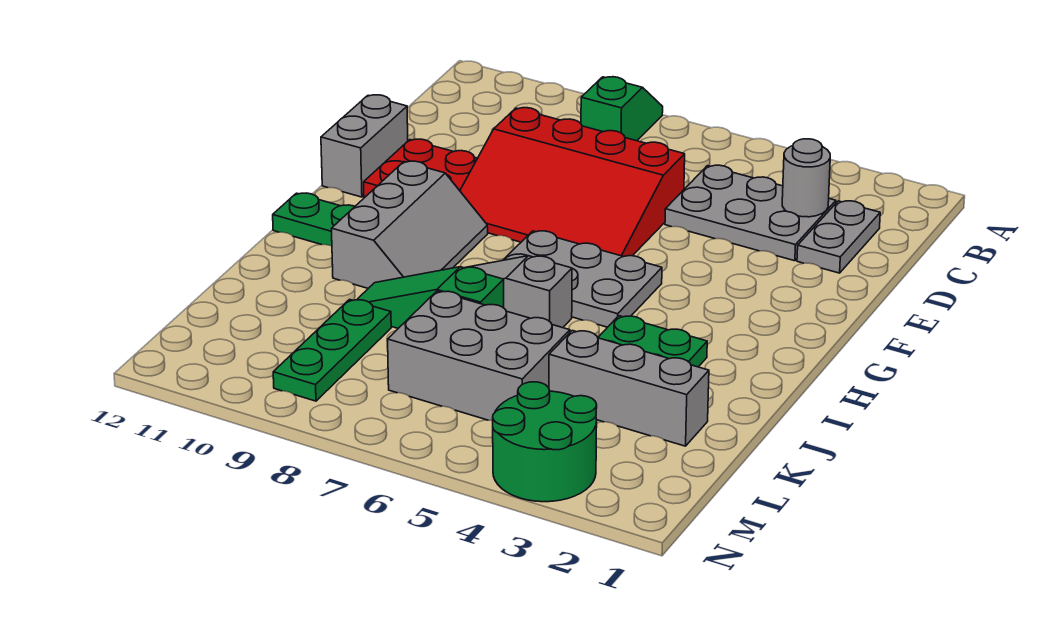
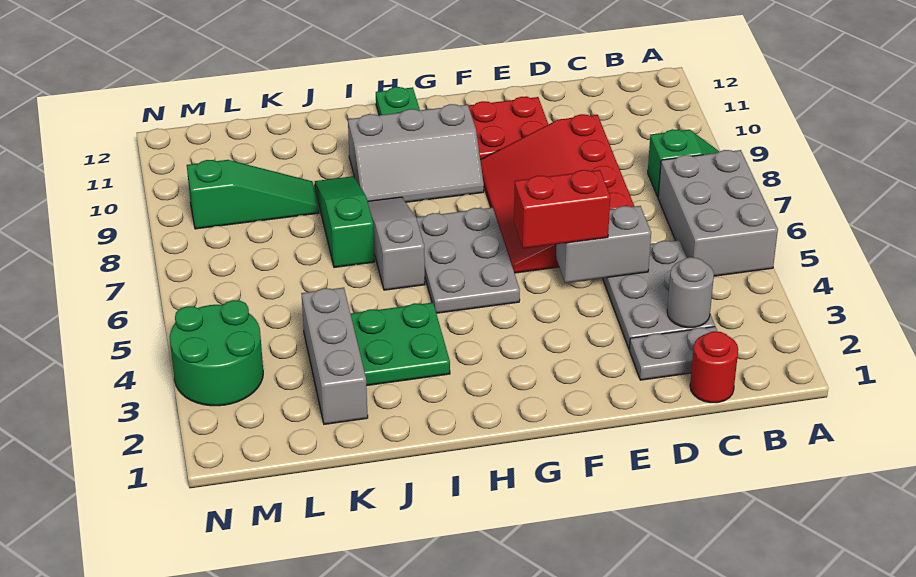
none -> red 1x1 round brick [690,331,738,403]
none -> red 1x2 brick [514,170,610,249]
grey 1x2 brick [321,95,408,197] -> grey 1x2 brick moved to [555,206,651,283]
grey 2x3 brick [388,291,570,421] -> grey 2x3 brick moved to [658,150,778,276]
green 1x3 plate [273,300,391,401] -> green 1x3 slope [187,160,319,229]

